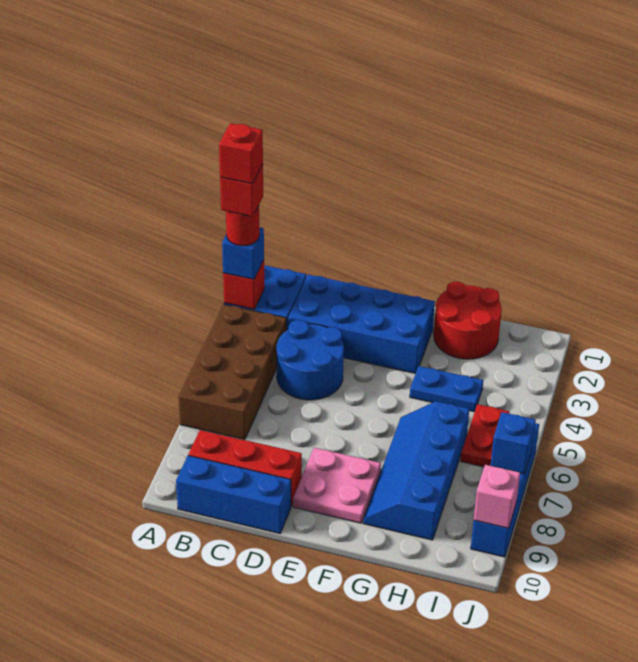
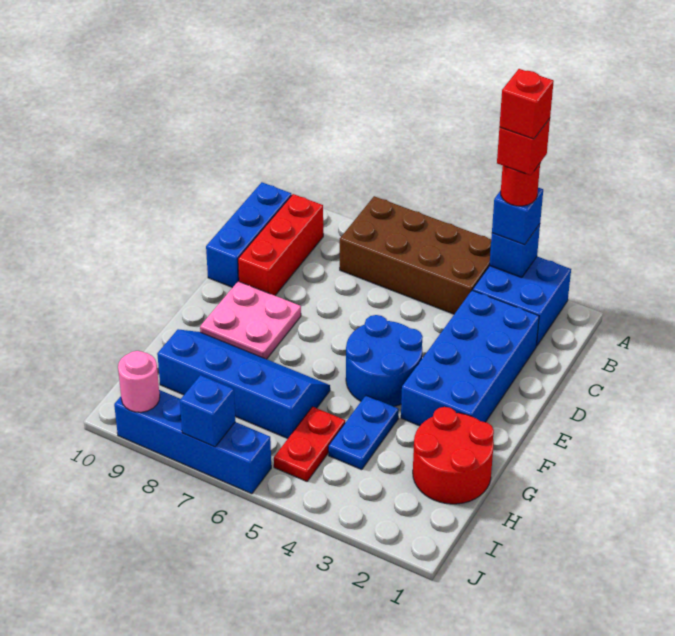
red 1x1 brick [223,260,264,309] -> blue 1x1 brick [489,224,540,278]
blue 2x2 round brick [276,320,344,400] -> blue 2x2 round brick moved to [346,315,423,406]
red 1x2 plate [461,404,509,467] -> red 1x2 plate turned to [274,407,345,481]
pink 1x1 brick [474,465,520,528] -> pink 1x1 round brick [118,351,160,412]

